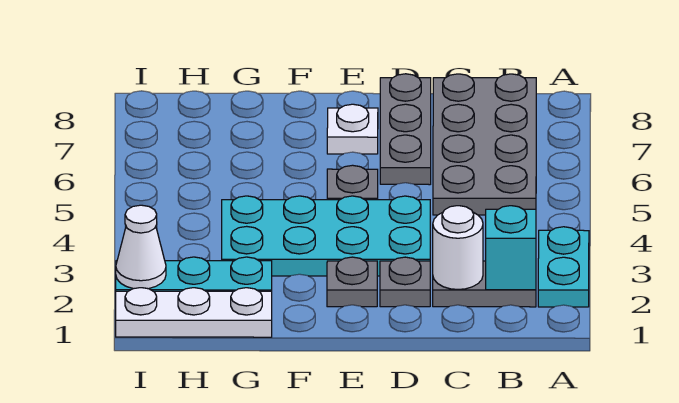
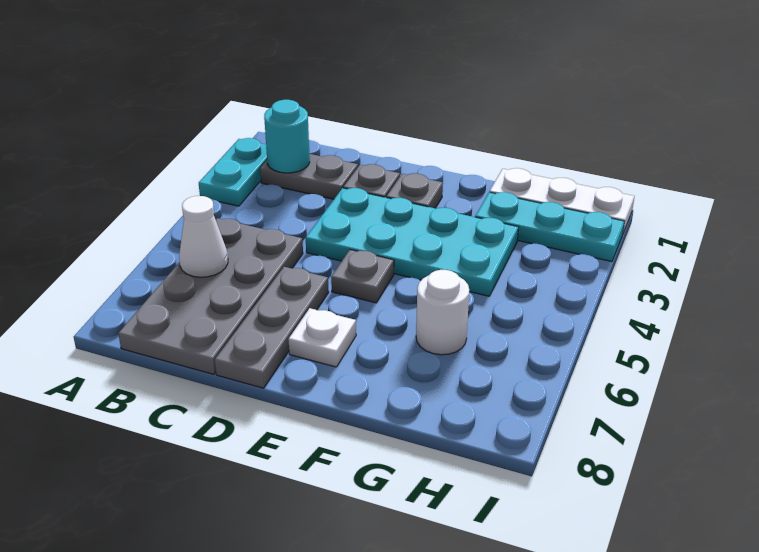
cyan 1x1 brick [486,206,536,290] -> cyan 1x1 round brick [264,100,310,173]
white 1x1 round brick [433,206,483,289] -> white 1x1 round brick moved to [416,270,469,355]
white 1x1 cone [116,205,166,289] -> white 1x1 cone moved to [179,196,228,277]

